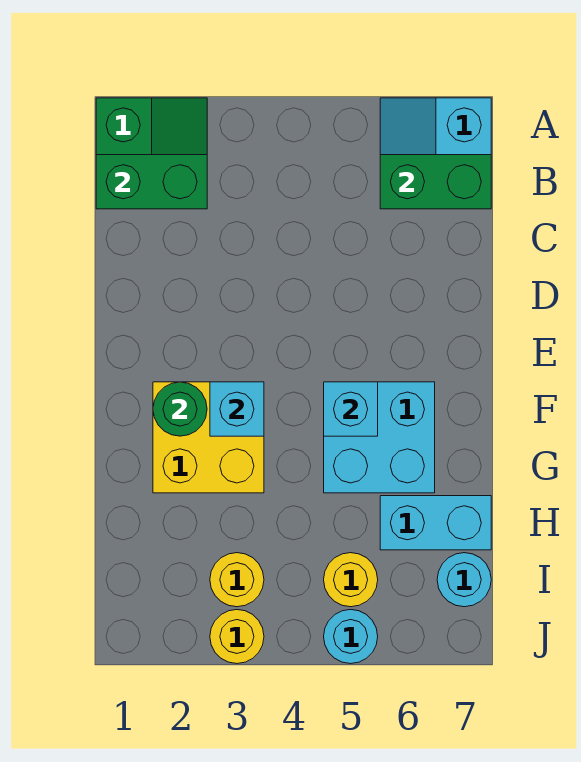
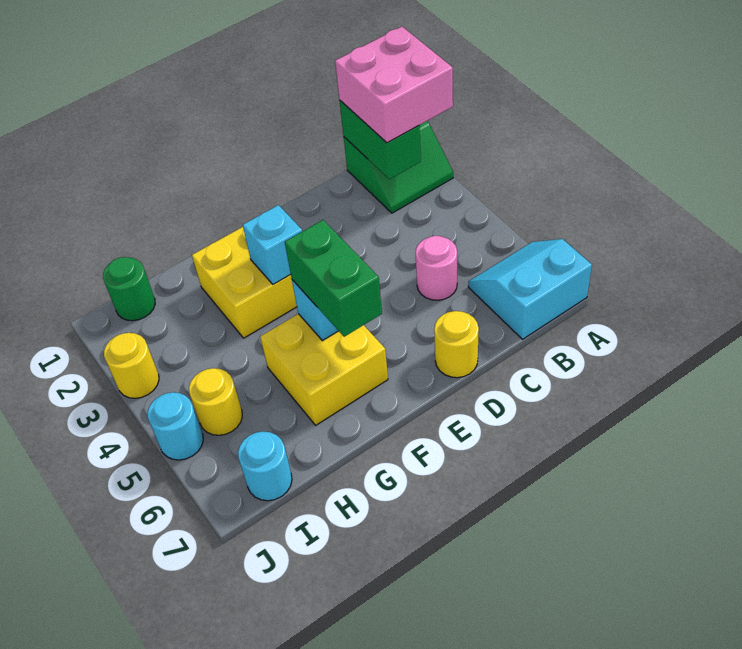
none -> pink 2x2 brick [335,27,453,143]
green 1x2 brick [380,155,491,209] -> green 1x2 brick moved to [285,220,382,337]
none -> pink 1x1 round brick [416,236,457,300]
green 1x1 round brick [153,382,207,436] -> green 1x1 round brick moved to [103,257,155,321]
cyan 2x2 brick [324,382,435,493] -> yellow 2x2 brick [260,314,388,425]
cyan 1x2 brick [380,496,491,550] -> none
yellow 1x1 round brick [210,553,264,607] -> yellow 1x1 round brick moved to [434,311,479,378]

